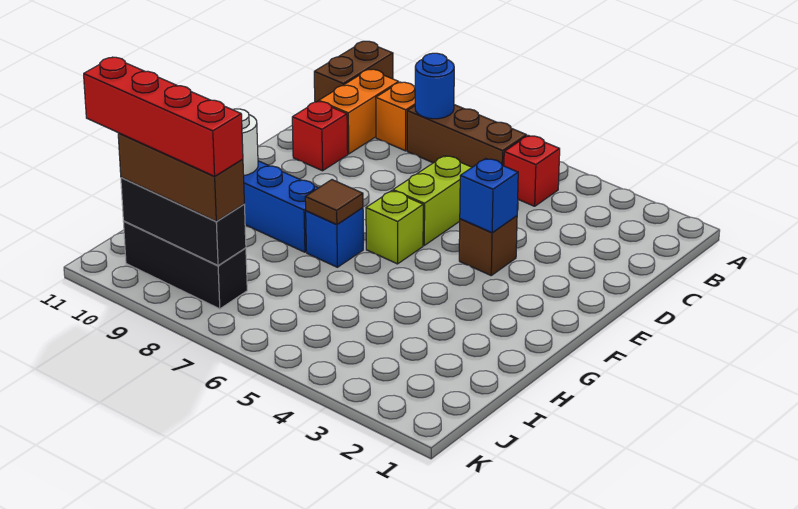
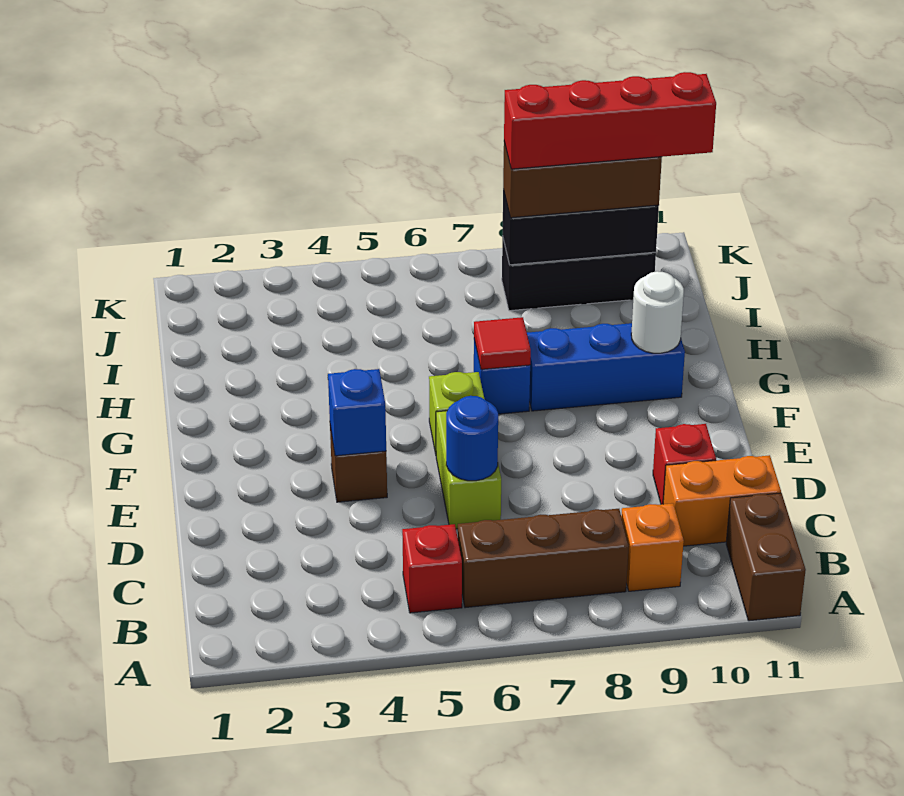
blue 1x1 round brick [415,53,454,119] -> blue 1x1 round brick moved to [446,396,498,481]
orange 1x2 brick [319,69,399,154] -> orange 1x2 brick turned to [663,455,781,546]
brown 1x1 tile [305,180,363,224] -> red 1x1 tile [474,317,531,369]

